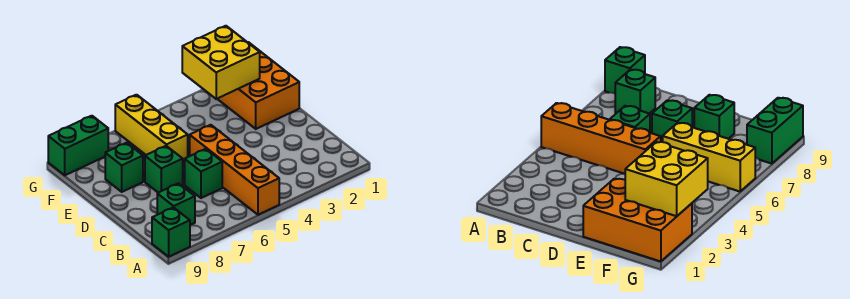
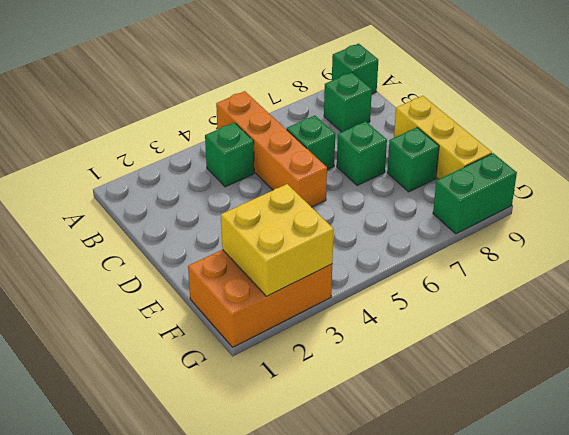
none -> green 1x1 brick [205,123,254,187]
orange 2x3 brick [218,42,299,129] -> orange 2x3 brick turned to [188,250,332,347]
yellow 1x3 brick [115,95,188,163] -> yellow 1x3 brick moved to [394,96,492,179]

